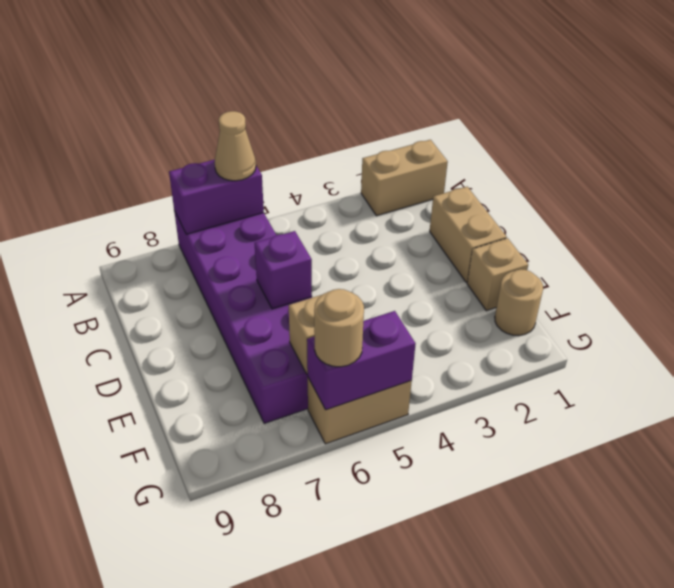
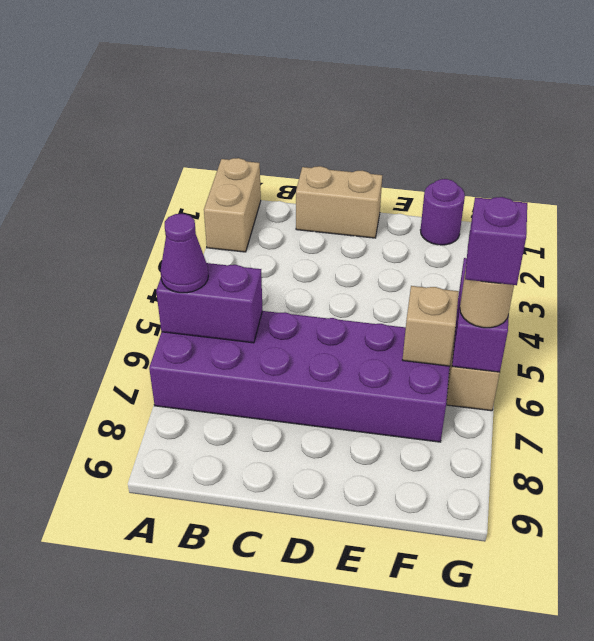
purple 1x2 brick [169,160,264,234] -> purple 1x2 brick turned to [156,263,263,343]
tan 1x1 cone [215,111,256,181] -> purple 1x1 cone [160,214,208,293]
purple 1x1 brick [255,231,312,309] -> purple 1x1 brick moved to [465,197,527,285]
tan 1x1 brick [467,238,528,311] -> none
tan 1x1 round brick [495,269,543,336] -> purple 1x1 round brick [421,179,465,245]

